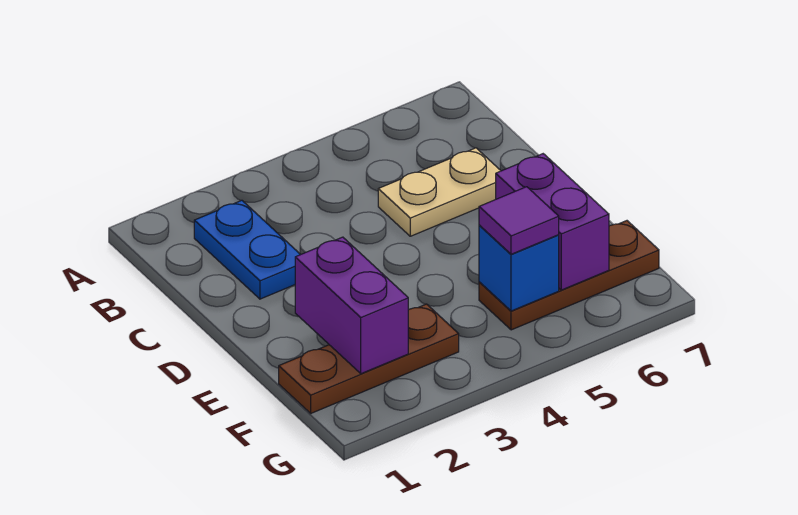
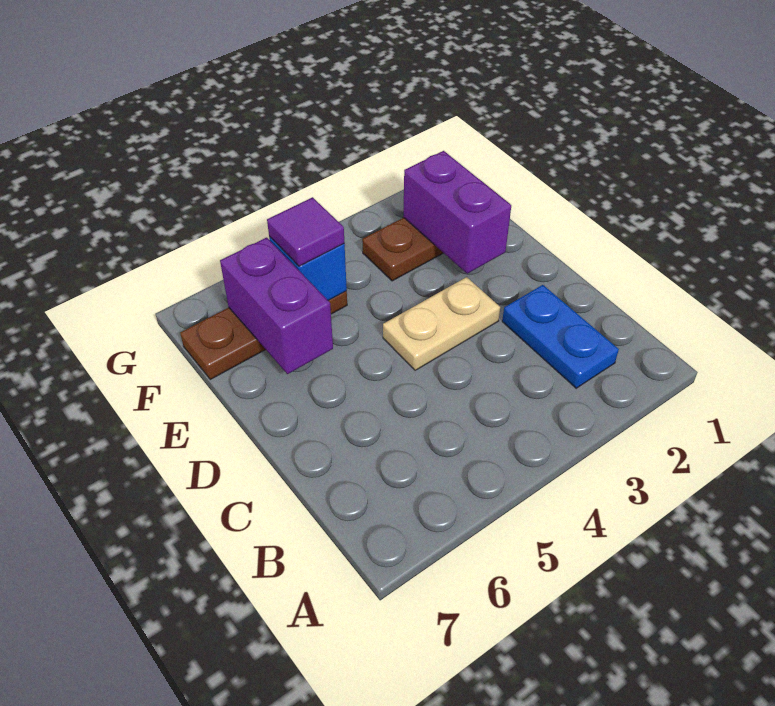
tan 1x2 plate [378,148,501,236] -> tan 1x2 plate moved to [383,277,500,370]

